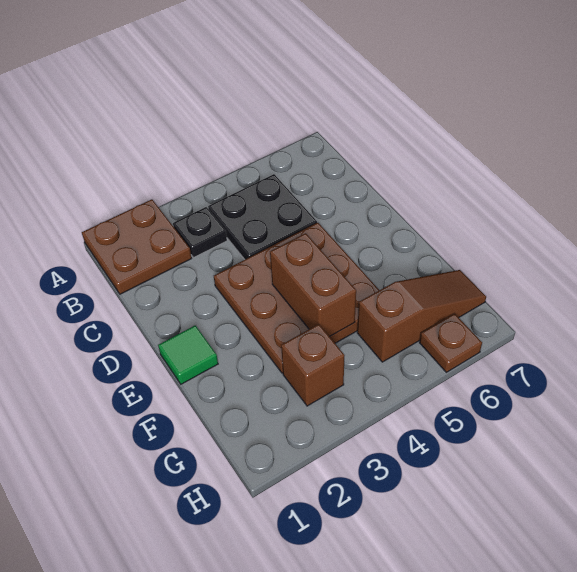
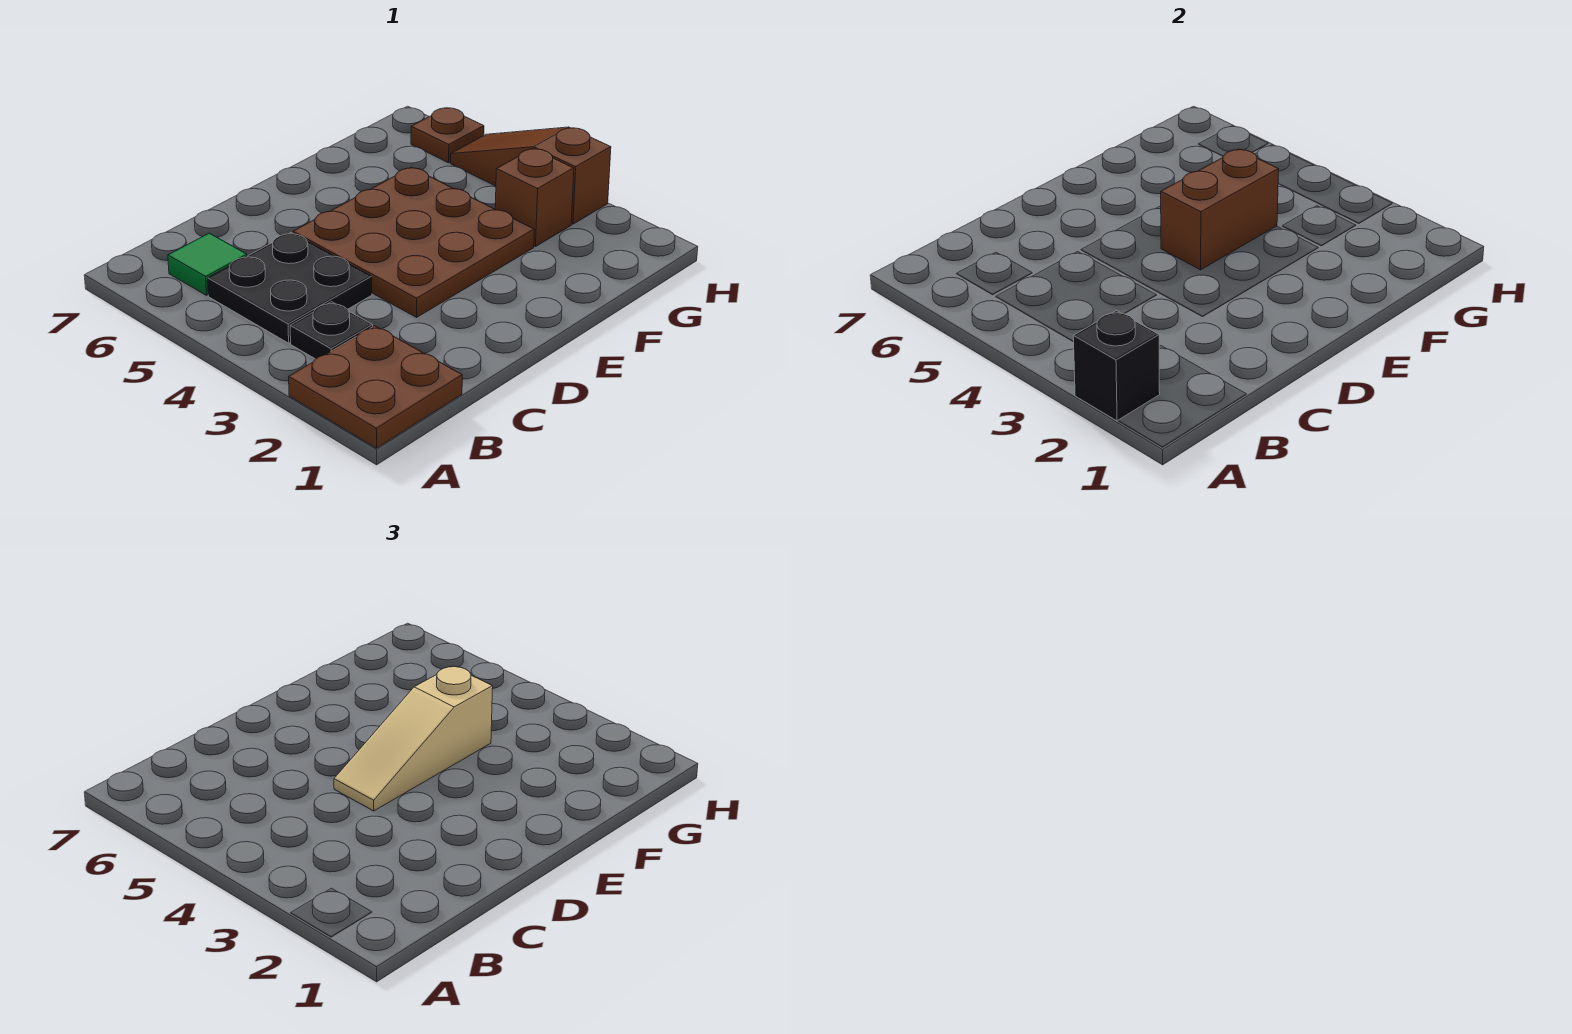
none -> black 1x1 brick [1073,311,1160,421]
none -> tan 1x3 slope [334,666,493,811]
green 1x1 tile [158,325,218,384] -> green 1x1 tile moved to [168,233,247,295]
brown 1x3 slope [357,270,486,362] -> brown 1x3 slope moved to [451,127,611,224]

